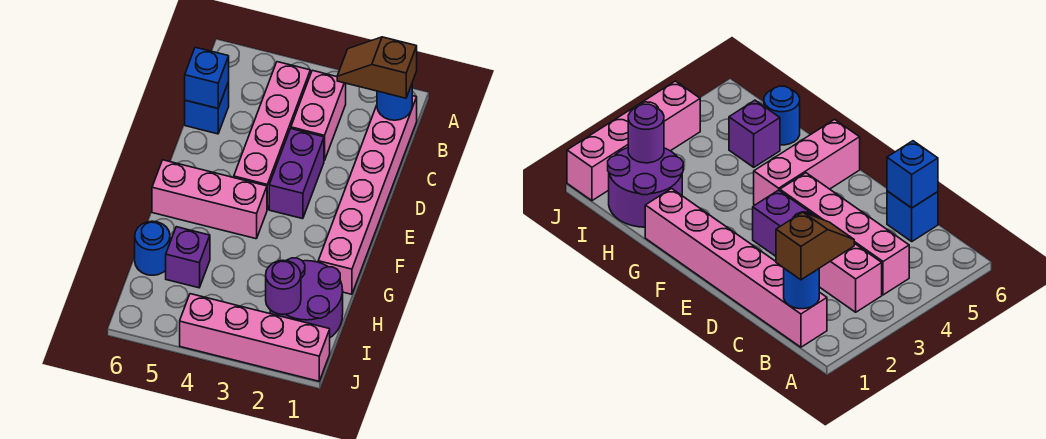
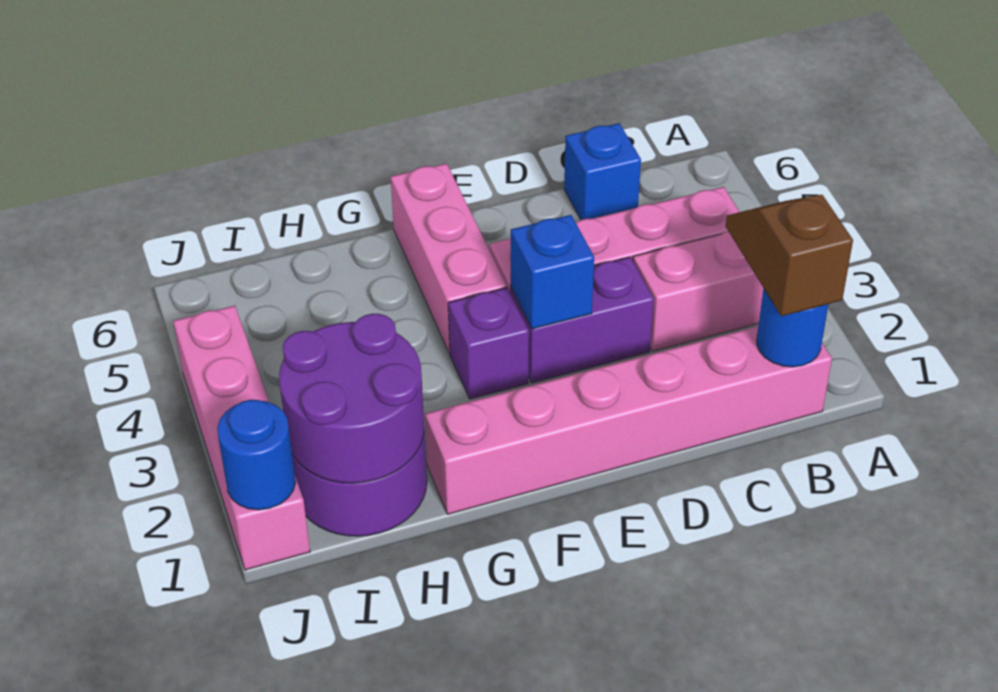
blue 1x1 brick [185,47,229,108] -> blue 1x1 brick moved to [511,215,594,329]
purple 1x1 brick [166,227,210,288] -> purple 1x1 brick moved to [448,288,529,399]
blue 1x1 round brick [135,221,170,275] -> blue 1x1 round brick moved to [217,400,296,510]
purple 1x1 round brick [266,260,301,314] -> purple 2x2 round brick [279,314,424,483]

